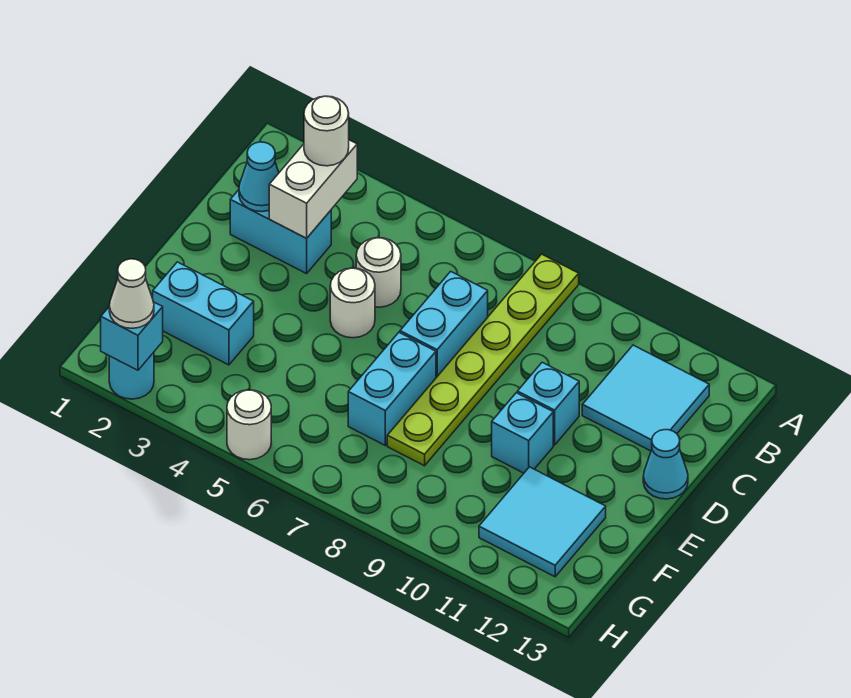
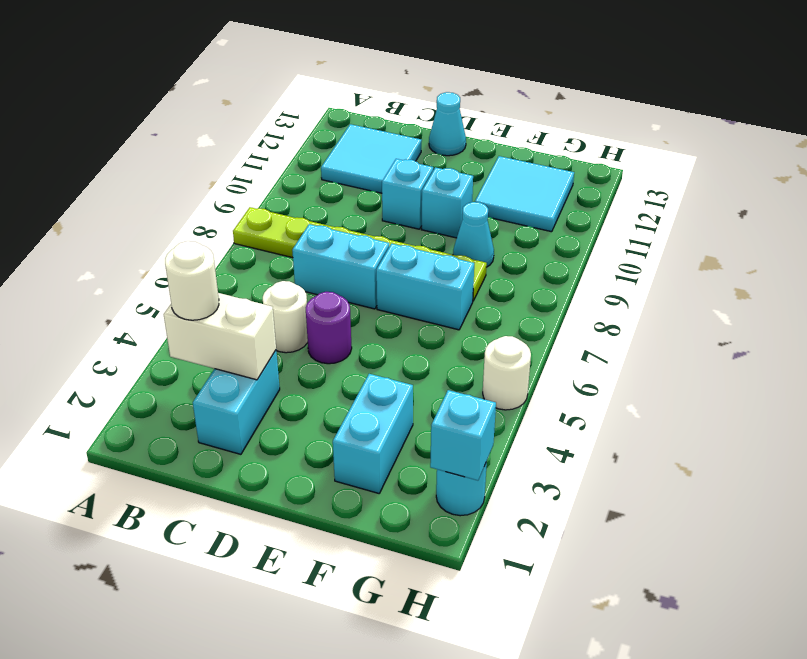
cyan 1x1 cone [239,142,279,212] -> cyan 1x1 cone moved to [453,202,494,267]
white 1x1 round brick [330,268,375,338] -> purple 1x1 round brick [306,292,352,364]
white 1x1 cone [109,259,154,328] -> none

